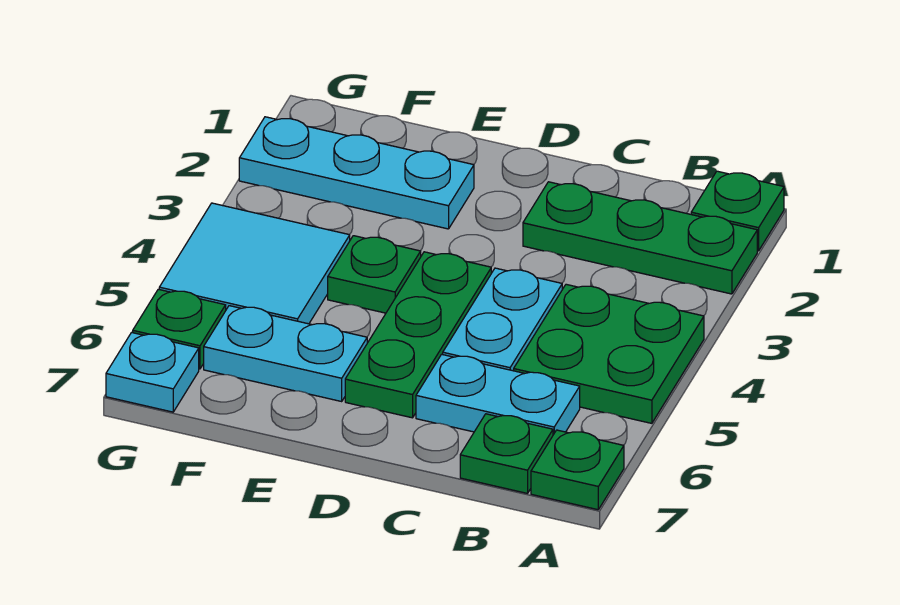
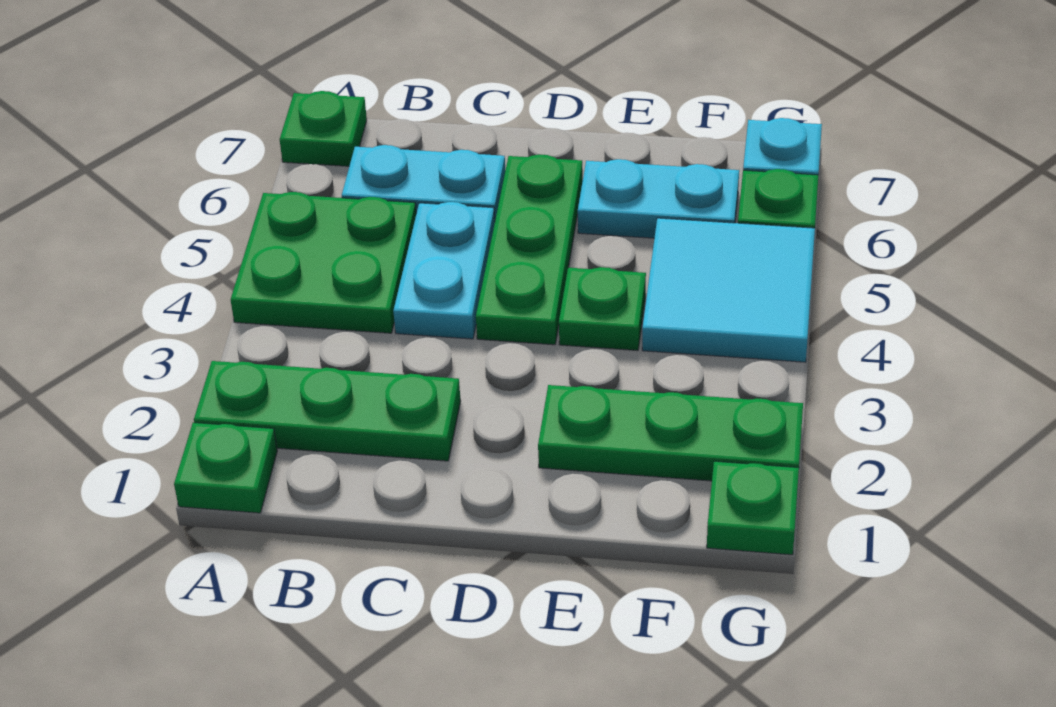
green 1x1 plate [460,414,553,493] -> green 1x1 plate moved to [707,461,799,555]
cyan 1x3 plate [239,117,474,229] -> green 1x3 plate [538,385,803,481]

